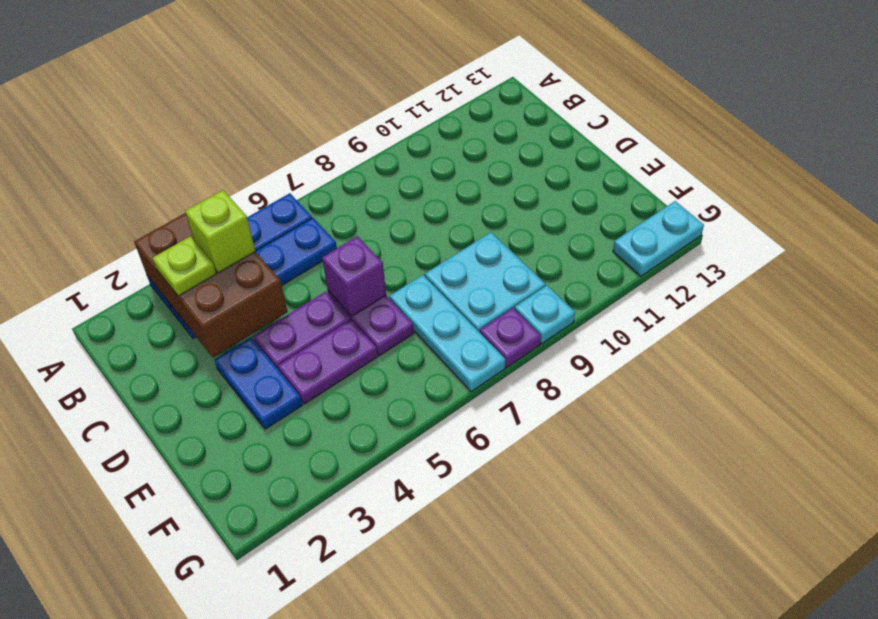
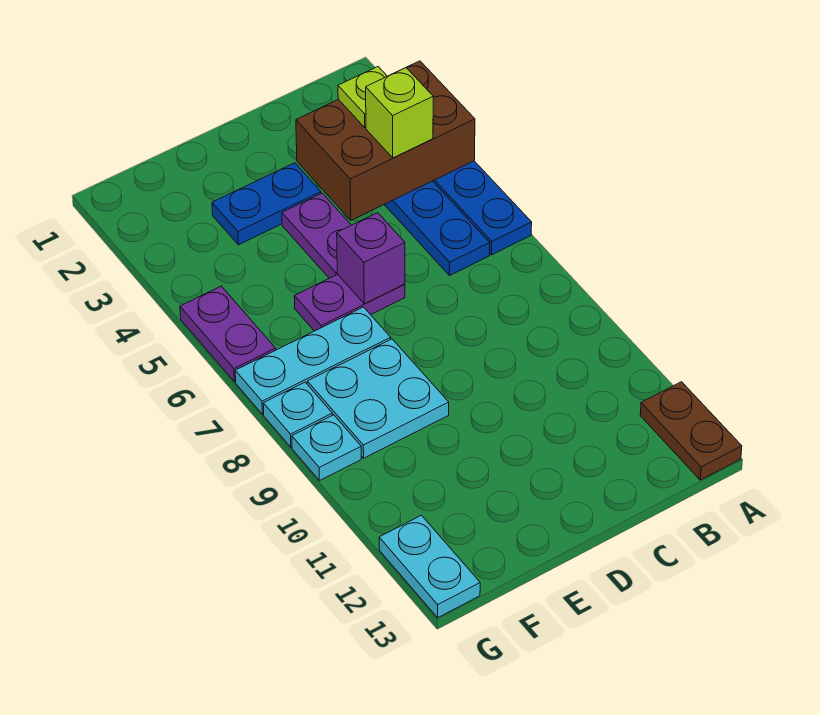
none -> brown 1x2 plate [640,382,742,480]
purple 1x2 plate [278,320,378,404] -> purple 1x2 plate moved to [180,286,276,382]
purple 1x1 plate [480,308,541,367] -> cyan 1x1 plate [263,382,332,447]

